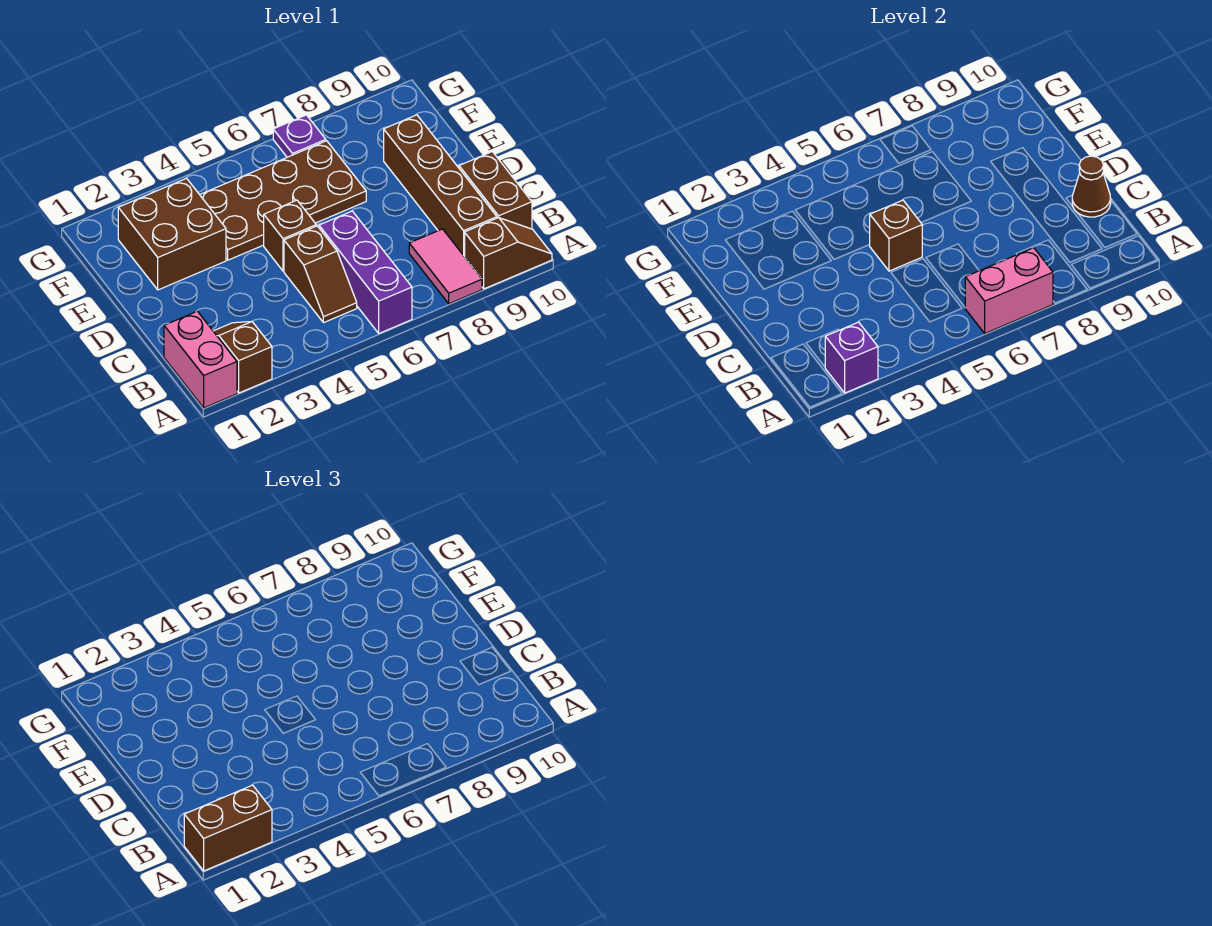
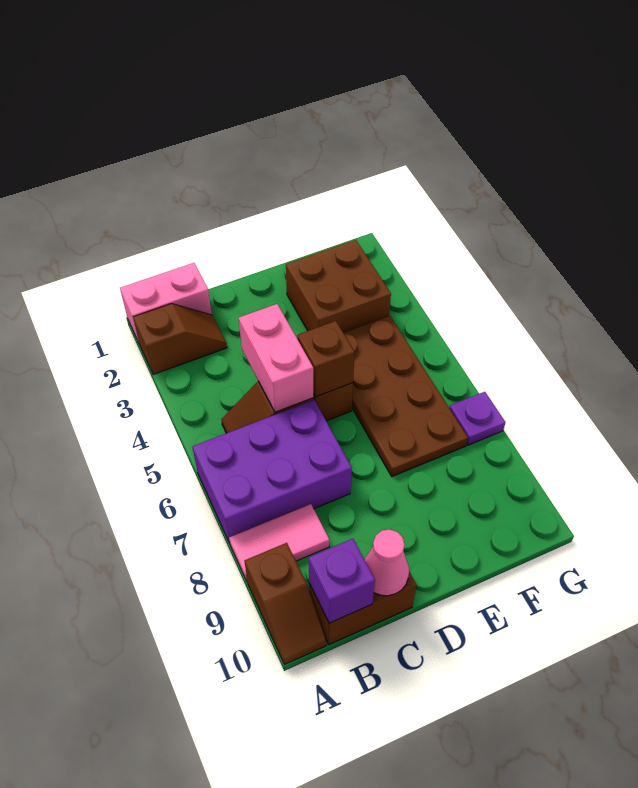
brown 1x2 brick [184,785,272,871] -> none
purple 1x1 brick [825,322,878,393] -> purple 1x1 brick moved to [309,539,375,623]
purple 1x3 brick [319,211,412,333] -> purple 2x3 brick [192,400,352,543]
pink 1x2 brick [965,248,1053,333] -> pink 1x2 brick moved to [239,304,313,412]
brown 1x4 brick [384,115,497,257] -> none
brown 1x1 cone [1072,156,1111,217] -> pink 1x1 cone [364,529,409,596]

